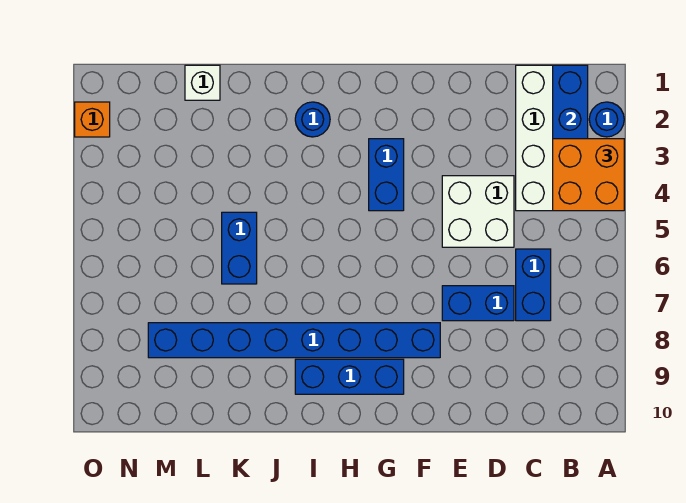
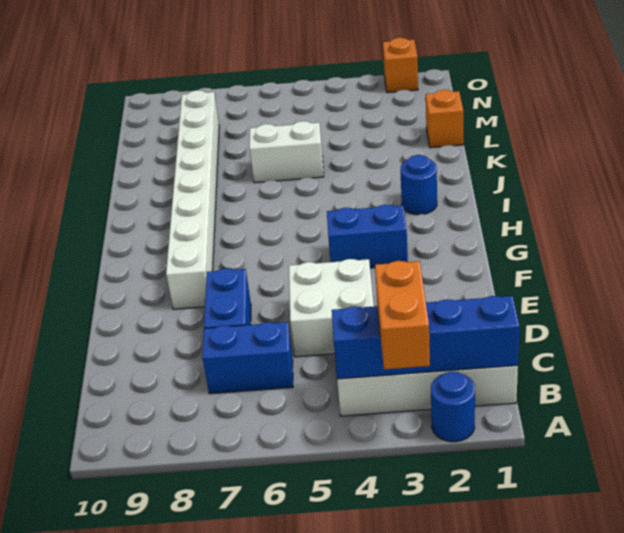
orange 2x2 brick [553,139,624,211] -> orange 1x2 brick [375,261,430,369]
blue 1x8 brick [148,323,440,358] -> white 1x8 brick [166,90,219,309]
blue 1x3 brick [295,359,404,394] -> none
blue 1x2 brick [222,212,257,284] -> white 1x2 brick [249,121,324,183]
white 1x1 brick [185,65,220,100] -> orange 1x1 brick [426,90,463,148]

